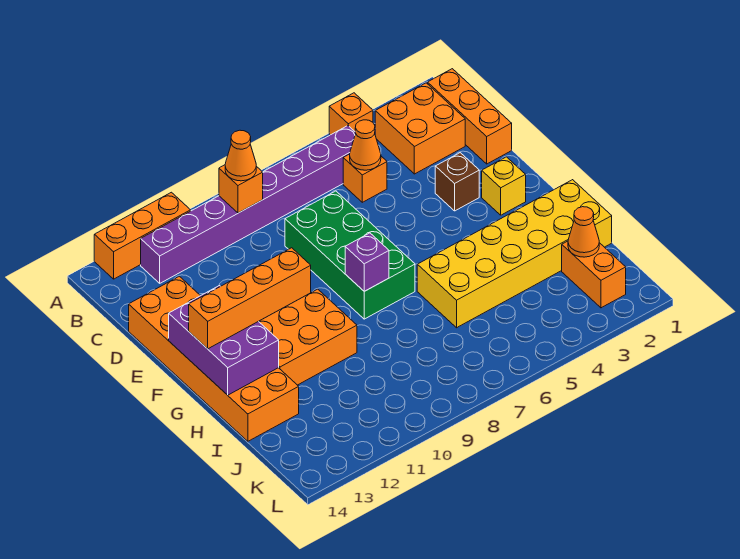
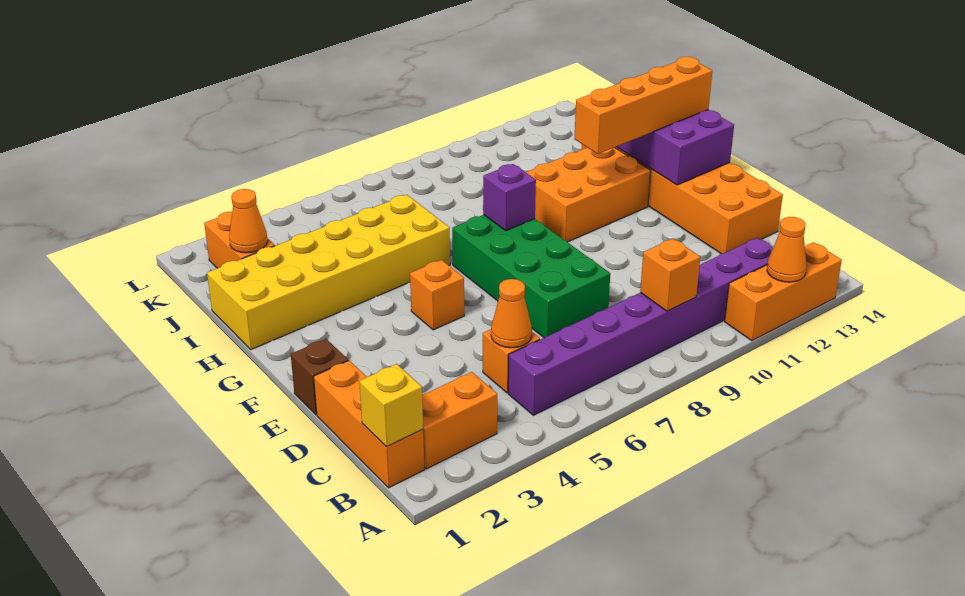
orange 1x1 brick [329,93,373,135] -> orange 1x1 brick moved to [410,260,464,330]
orange 2x2 brick [375,83,465,174] -> orange 1x2 brick [422,372,497,469]
orange 1x1 cone [225,130,256,181] -> orange 1x1 cone moved to [767,217,807,282]
brown 1x1 brick [435,153,479,211] -> brown 1x1 brick moved to [291,339,348,415]
yellow 1x1 brick [482,157,526,215] -> yellow 1x1 brick moved to [359,364,423,447]

